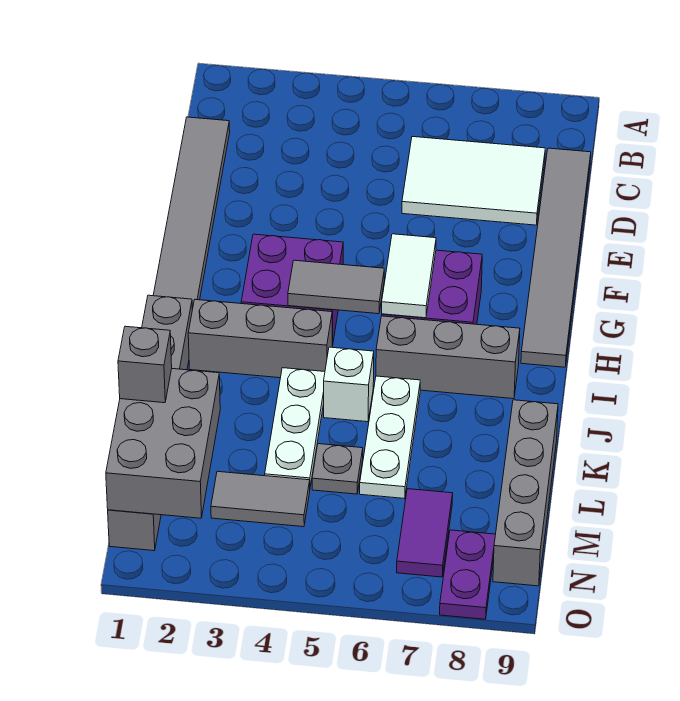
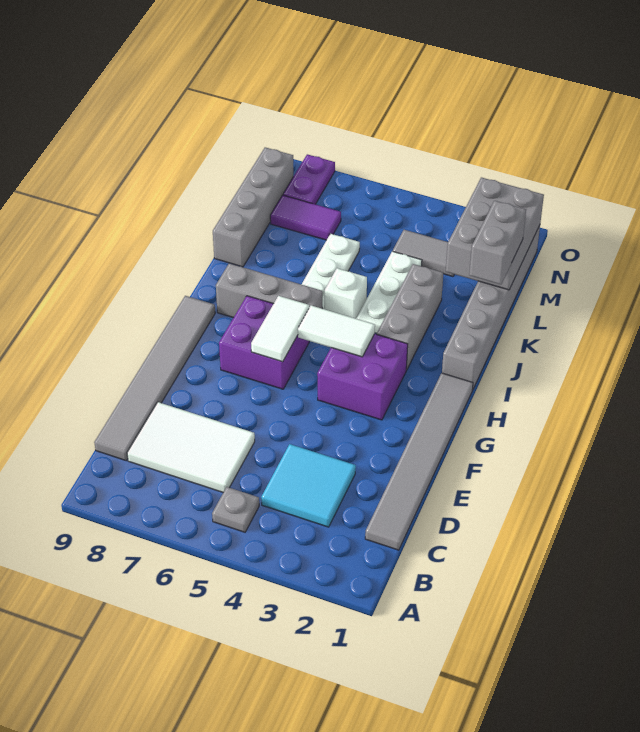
none -> cyan 2x2 tile [261,444,356,527]
grey 1x2 tile [288,260,384,314] -> white 1x2 tile [298,306,375,357]
grey 1x3 brick [188,300,332,378] -> grey 1x3 brick turned to [377,264,443,370]
grey 1x1 brick [118,326,172,403] -> grey 1x2 brick [469,201,526,284]
grey 1x1 plate [312,444,363,494] -> grey 1x1 plate moved to [212,487,259,532]
purple 1x2 tile [397,489,453,577] -> purple 1x2 tile turned to [270,195,341,240]

